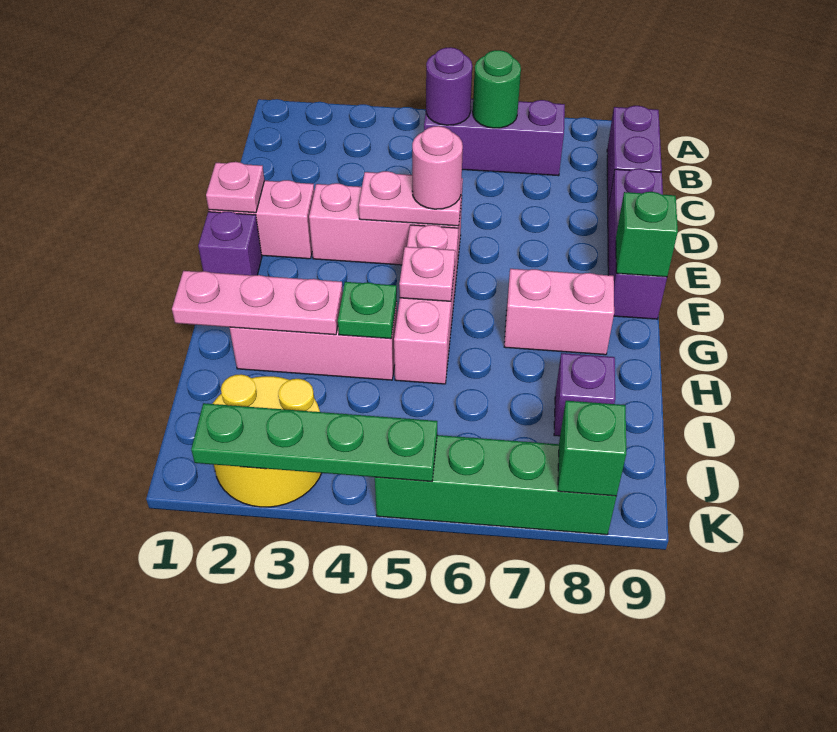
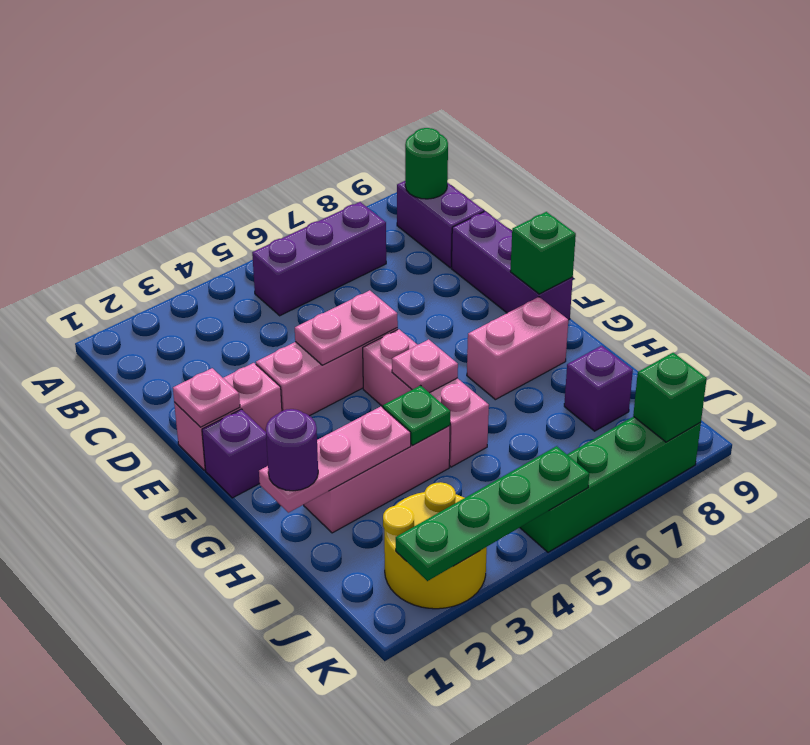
purple 1x1 round brick [426,47,472,125] -> purple 1x1 round brick moved to [266,409,318,491]
green 1x1 round brick [473,50,521,128] -> green 1x1 round brick moved to [405,128,448,199]
pink 1x1 round brick [412,126,463,209] -> none

